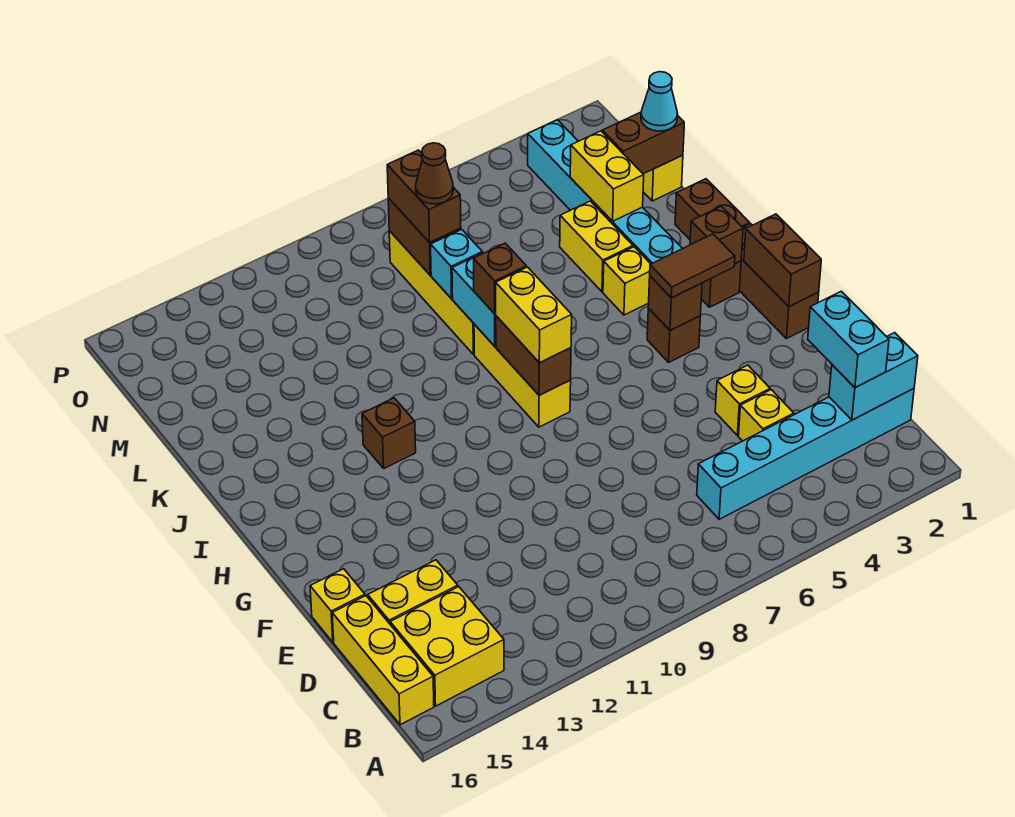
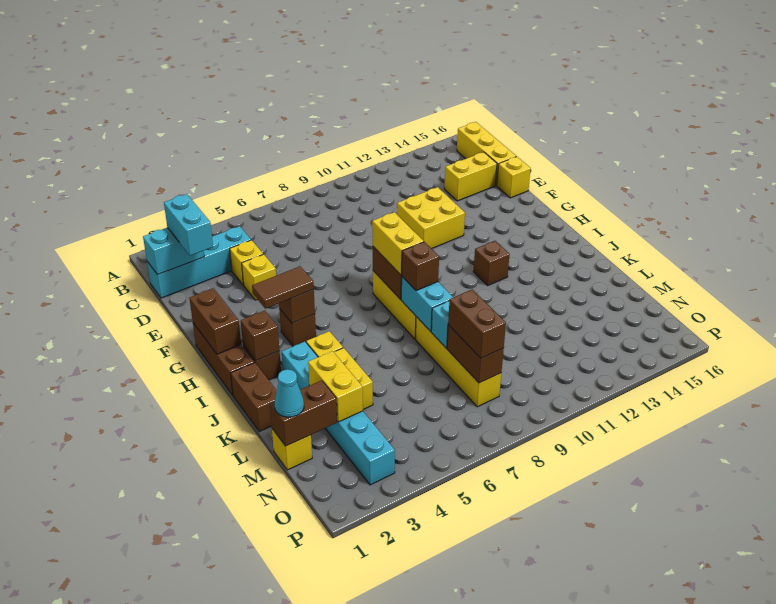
yellow 2x2 brick [390,587,504,706] -> yellow 2x2 brick moved to [397,187,465,249]
cyan 1x6 brick [697,389,914,519] -> cyan 1x4 brick [147,226,251,298]
brown 1x1 cone [416,143,453,204] -> none

